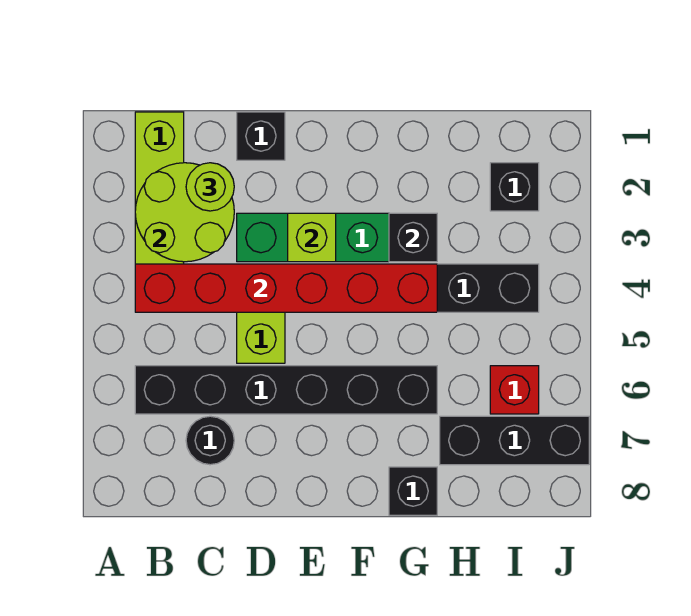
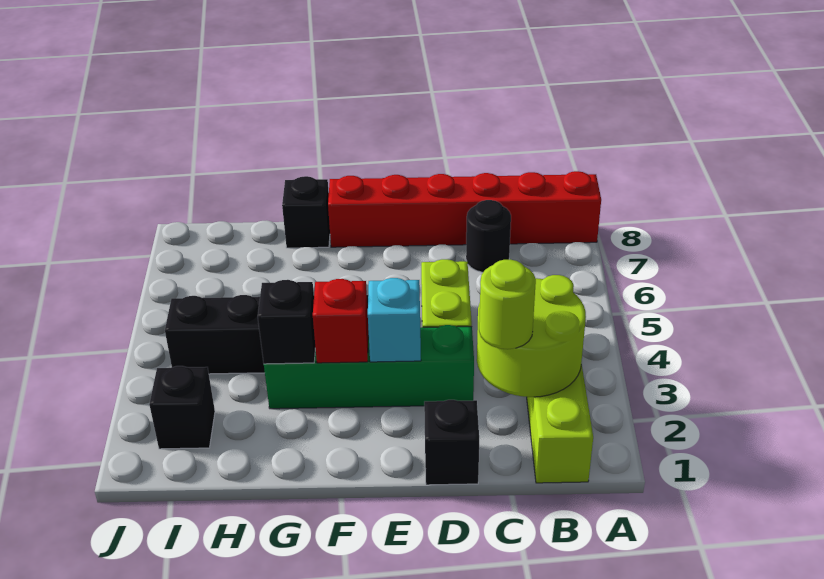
red 1x6 brick [135,264,437,312] -> red 1x6 brick moved to [328,171,601,247]
black 1x6 brick [135,366,437,414] -> none
lime 1x1 brick [288,213,336,262] -> cyan 1x1 brick [368,278,421,362]
black 1x3 brick [440,416,589,465] -> none
red 1x1 brick [490,366,539,414] -> red 1x1 brick moved to [313,279,368,363]

